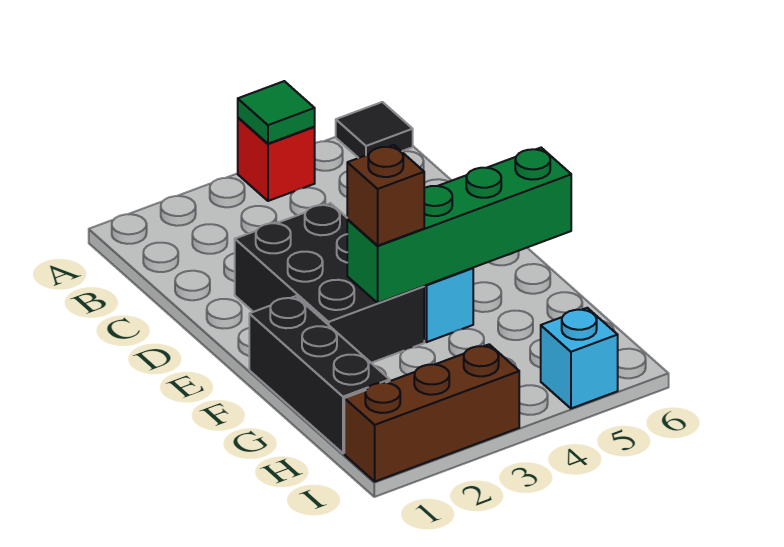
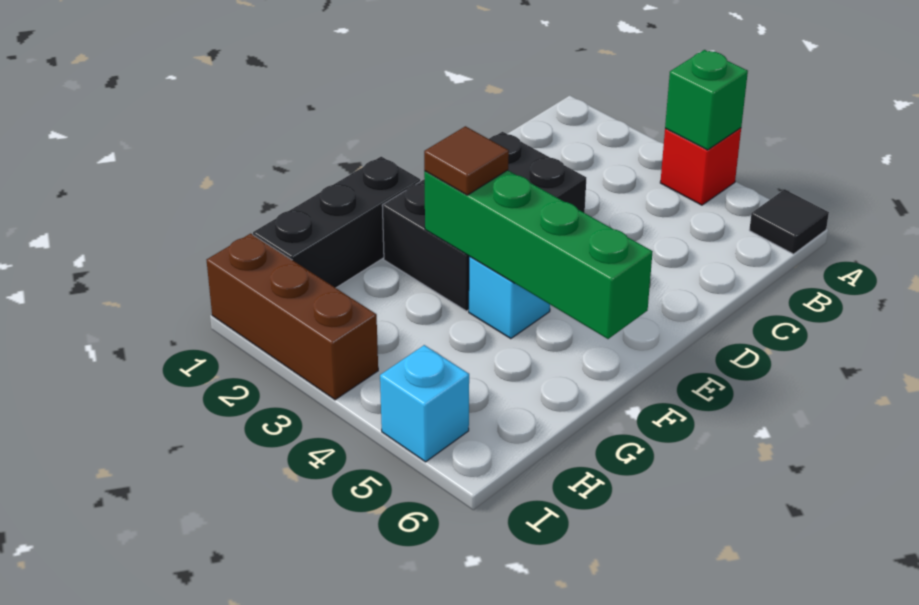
green 1x1 tile [238,81,315,144] -> green 1x1 brick [665,50,748,150]
brown 1x1 brick [347,145,424,246] -> brown 1x1 tile [424,126,509,195]

